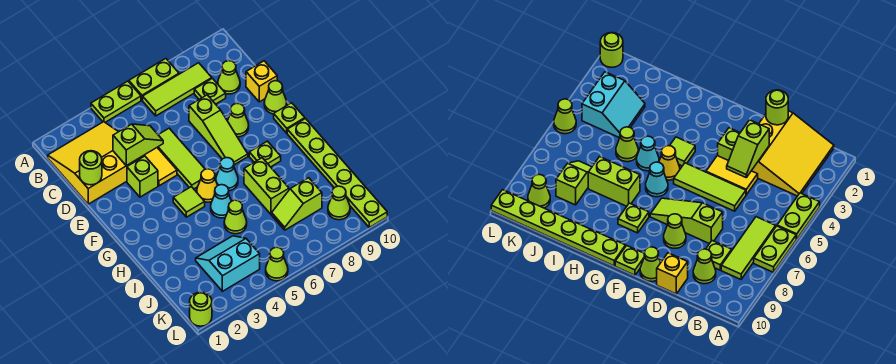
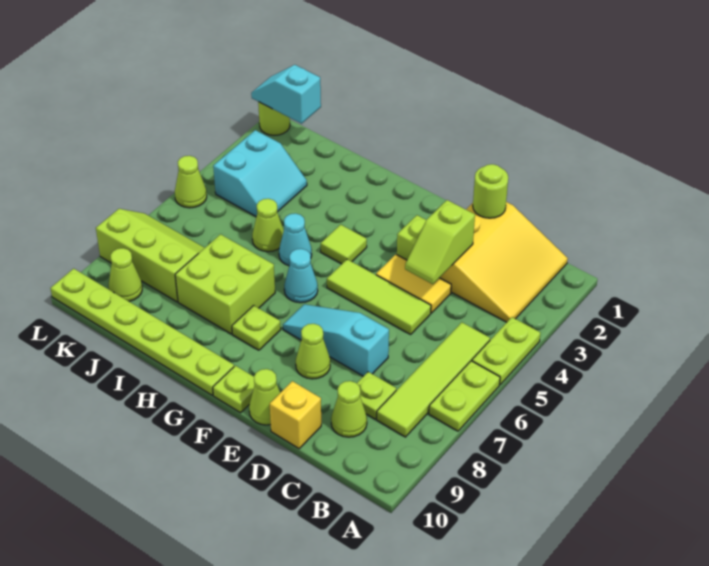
lime 1x3 tile [143,63,212,116] -> lime 1x4 tile [377,322,490,437]
lime 1x3 slope [189,95,248,165] -> cyan 1x3 slope [283,304,389,376]
yellow 1x1 cone [197,169,218,202] -> none
lime 1x2 brick [244,158,289,214] -> lime 2x2 brick [175,234,275,334]
lime 1x2 slope [272,178,322,230] -> lime 2x3 slope [96,209,204,302]
none -> cyan 1x2 slope [251,65,321,124]

